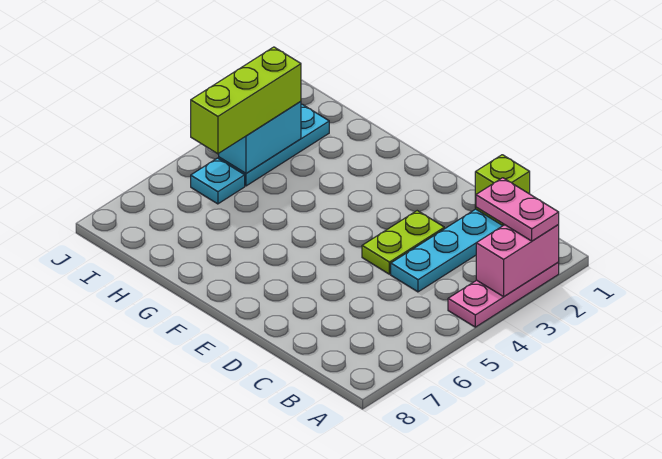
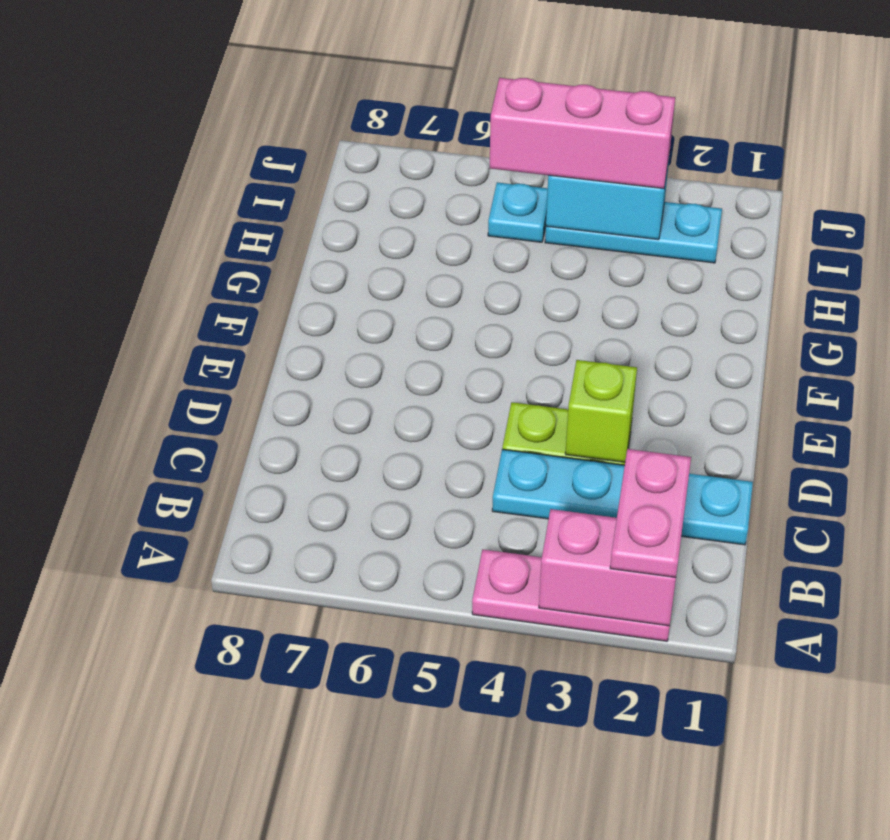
lime 1x1 brick [475,155,530,225] -> lime 1x1 brick moved to [565,360,637,462]
lime 1x3 brick [191,47,301,154] -> pink 1x3 brick [490,78,675,189]

